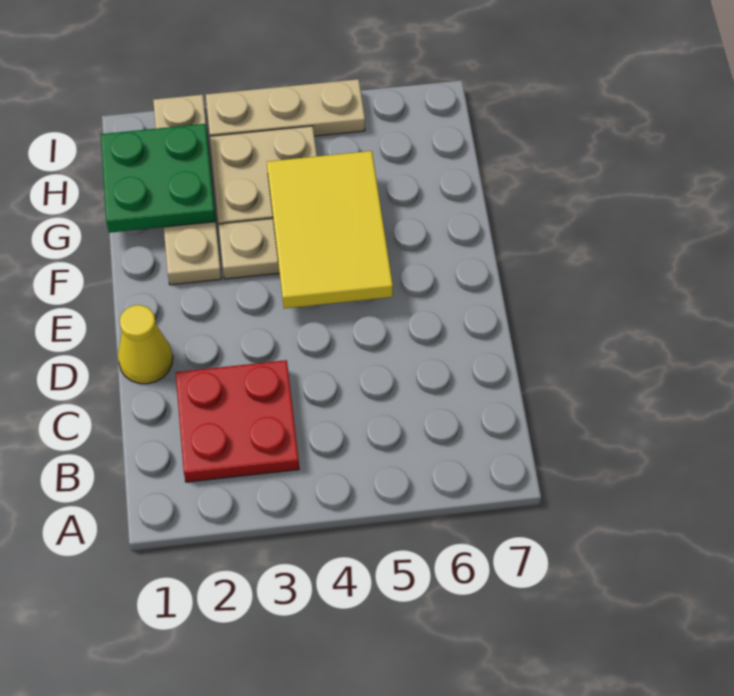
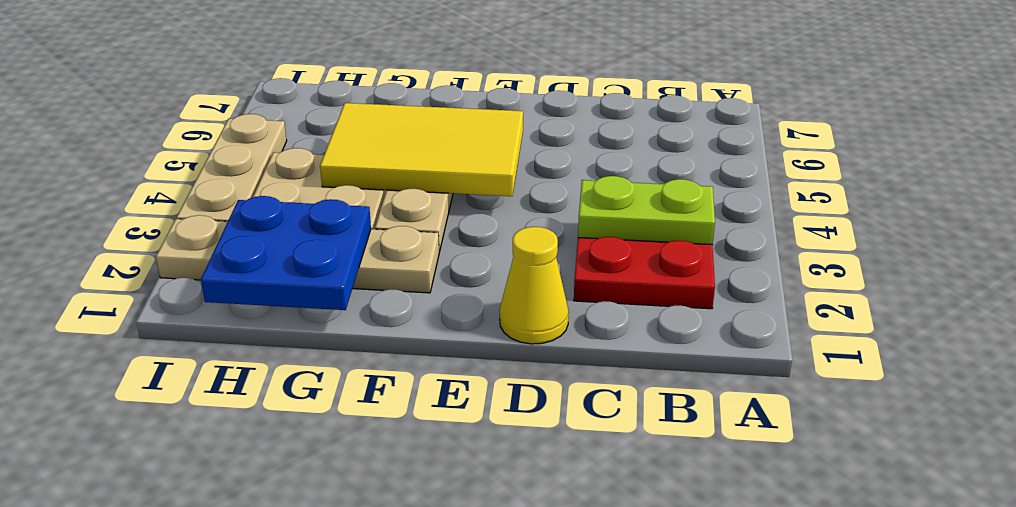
none -> lime 1x2 plate [578,176,715,245]
green 2x2 plate [101,124,216,233] -> blue 2x2 plate [201,196,371,310]

